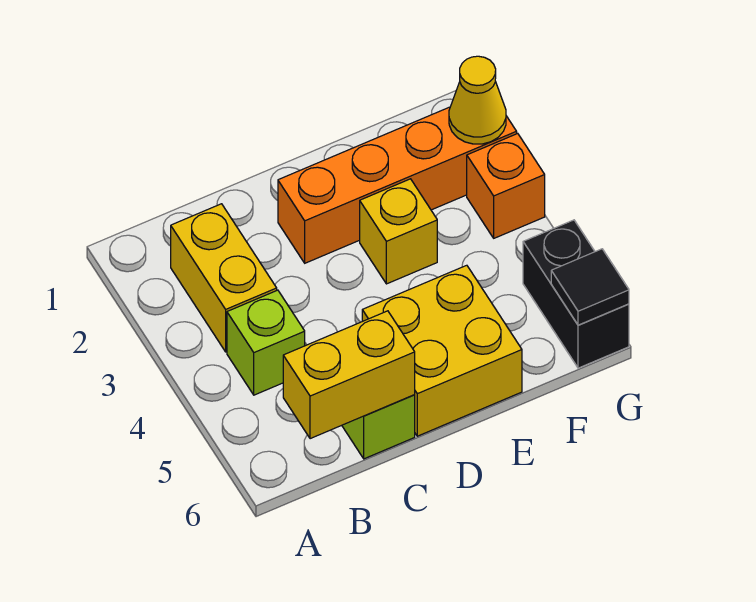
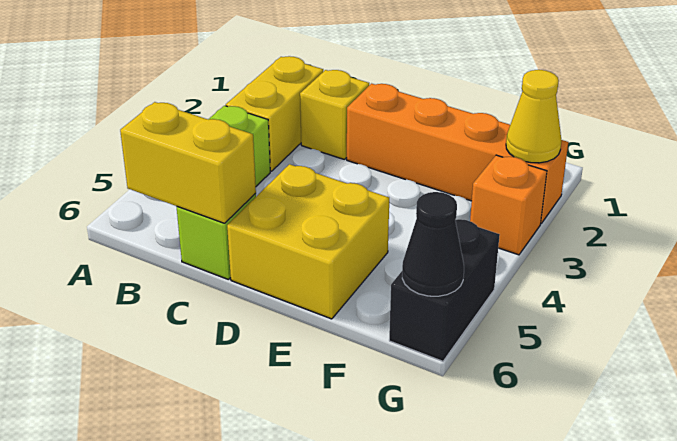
yellow 1x1 brick [360,179,437,284] -> yellow 1x1 brick moved to [300,70,369,159]
black 1x1 tile [551,249,629,325] -> black 1x1 cone [402,192,464,296]

